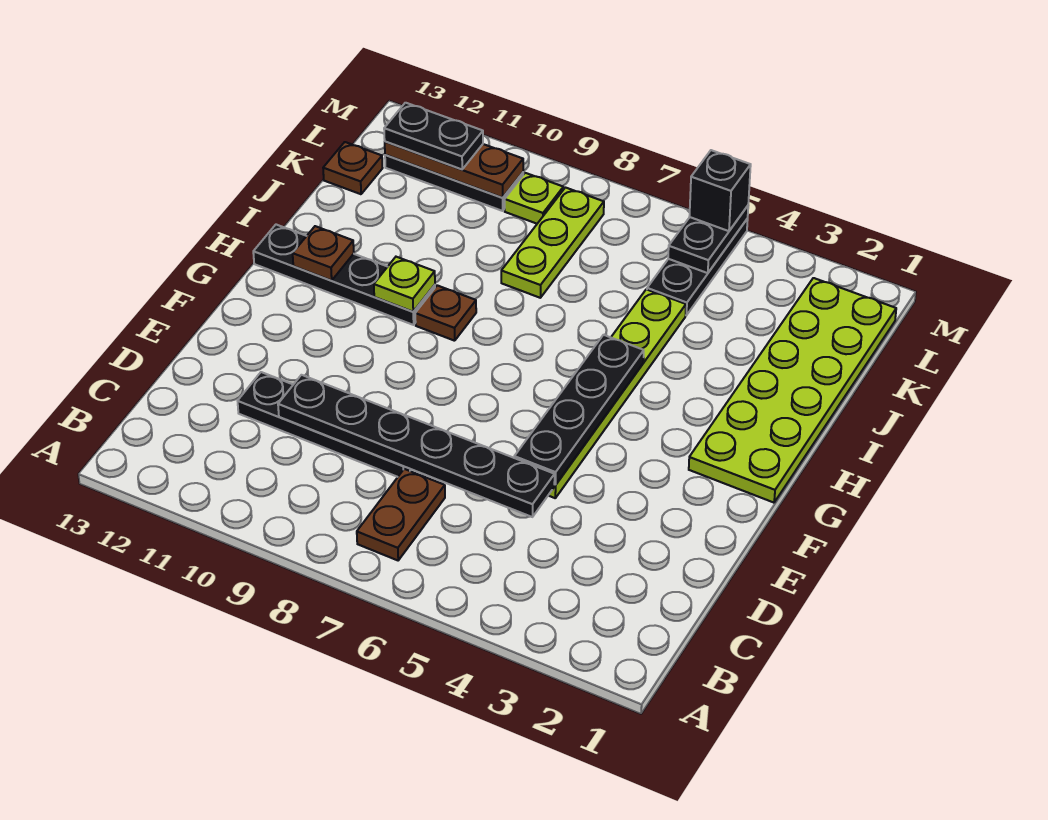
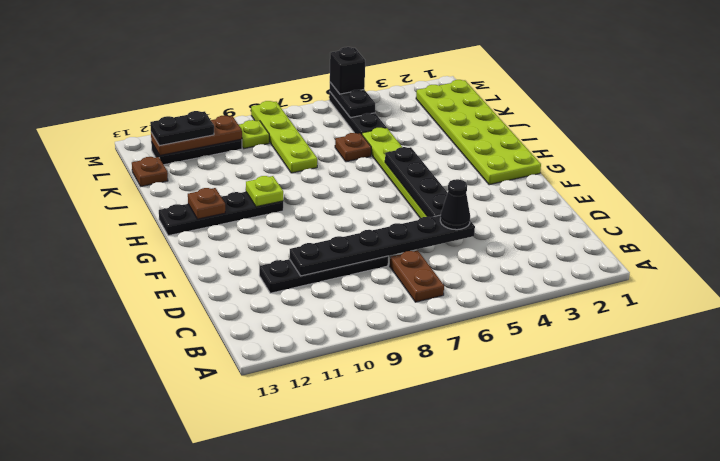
none -> black 1x1 cone [440,179,470,230]
brown 1x1 plate [415,285,476,341] -> brown 1x1 plate moved to [335,133,371,162]
lime 1x3 plate [501,188,604,298] -> lime 1x4 plate [251,101,317,173]

